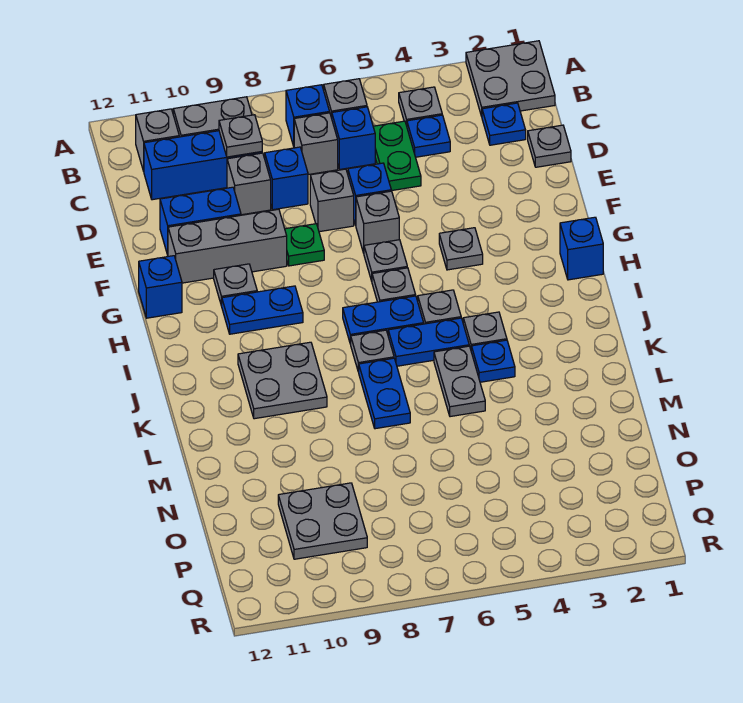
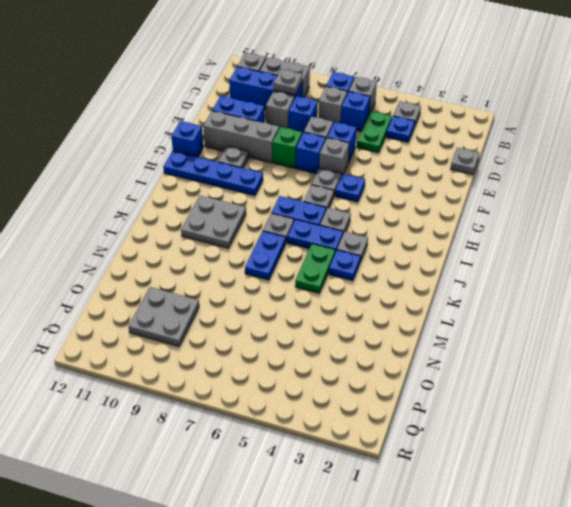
grey 2x2 plate [466,41,555,116] -> none
blue 1x1 plate [482,103,526,145] -> blue 1x1 plate moved to [335,174,365,202]
green 1x1 plate [285,224,324,266] -> green 1x1 brick [273,127,302,168]
grey 1x1 plate [439,228,483,270] -> none
blue 1x1 brick [560,217,603,280] -> blue 1x1 brick moved to [296,132,326,173]
blue 1x2 plate [222,286,303,334] -> blue 1x4 plate [163,151,263,196]
grey 1x2 plate [434,346,485,417] -> green 1x2 plate [295,244,335,293]

